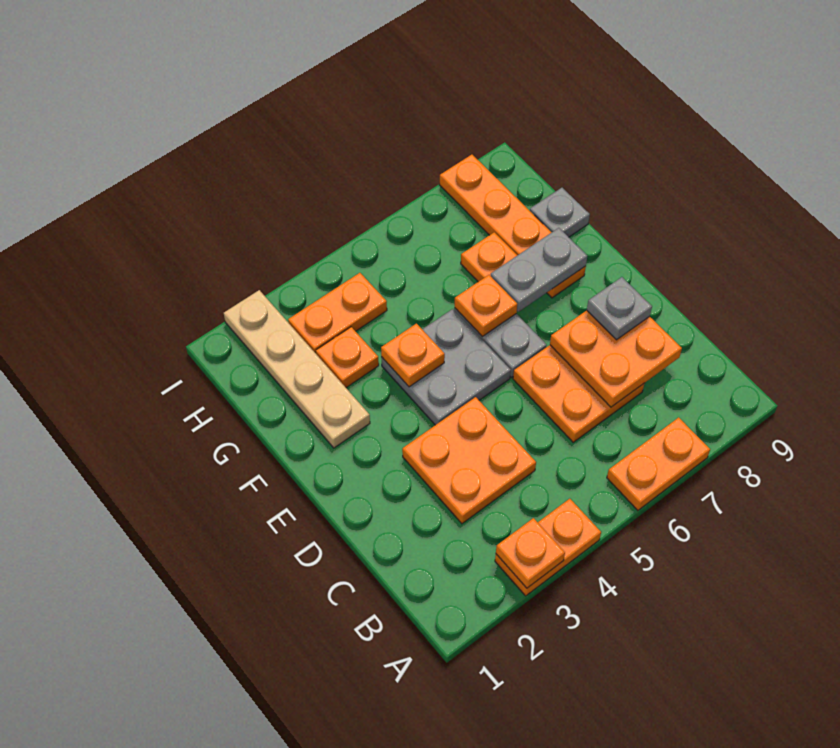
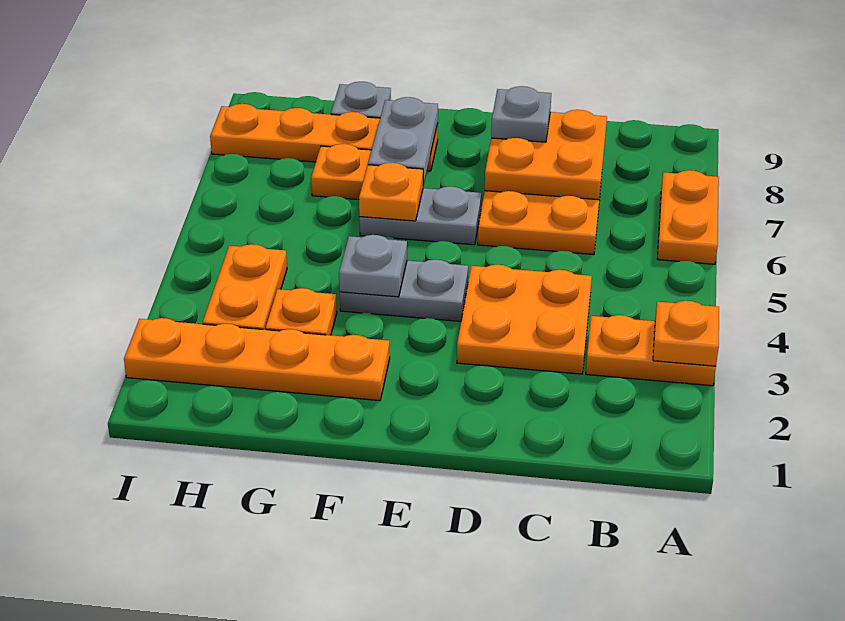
orange 1x2 plate [495,499,601,596] -> orange 1x2 plate turned to [586,315,716,386]
grey 2x2 plate [381,309,511,425] -> grey 1x2 plate [340,259,468,321]
tan 1x4 plate [224,290,370,448] -> orange 1x4 plate [124,318,390,401]
orange 1x1 plate [381,324,445,387] -> grey 1x1 plate [339,235,407,297]

